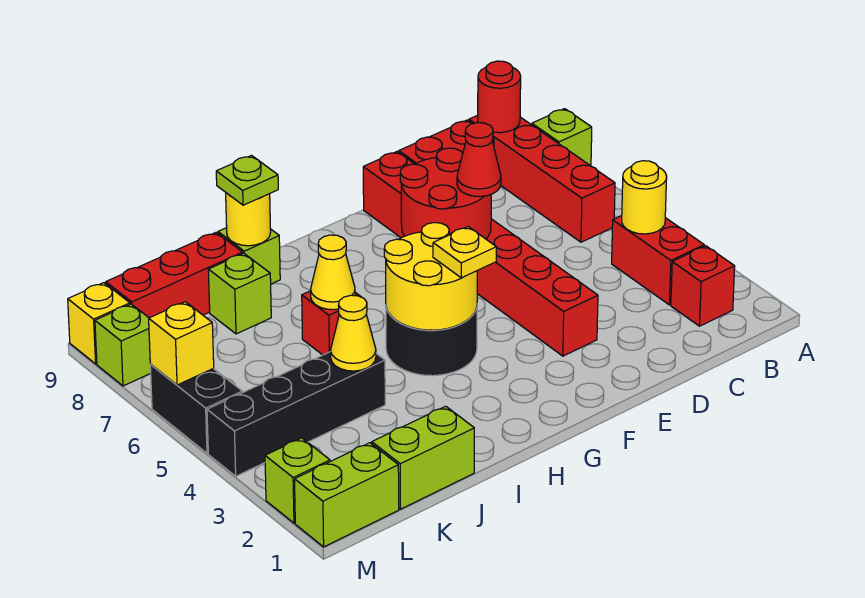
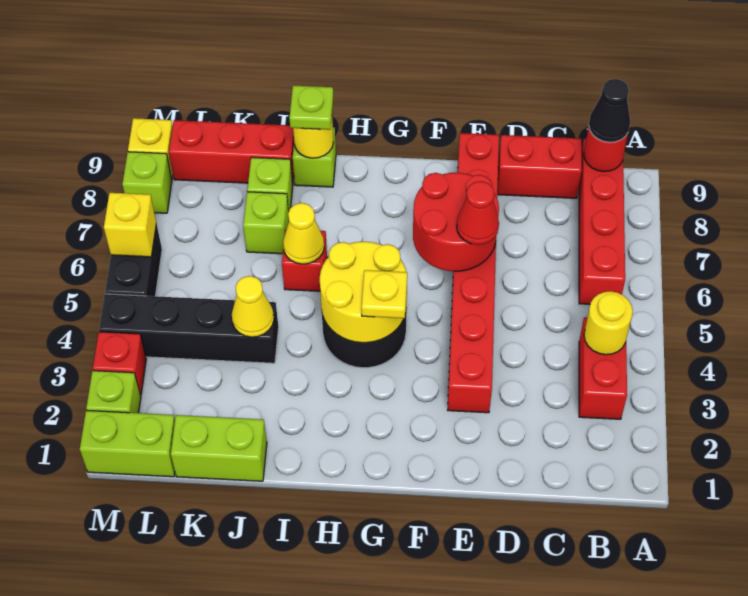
lime 1x1 brick [532,109,592,166] -> lime 1x1 brick moved to [243,192,289,254]
red 1x1 brick [671,246,735,326] -> red 1x1 brick moved to [93,332,146,395]
none -> black 1x1 cone [589,79,630,142]

